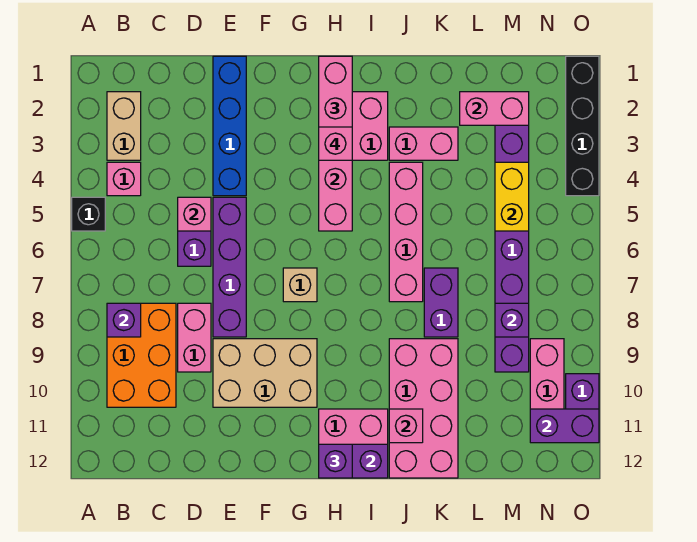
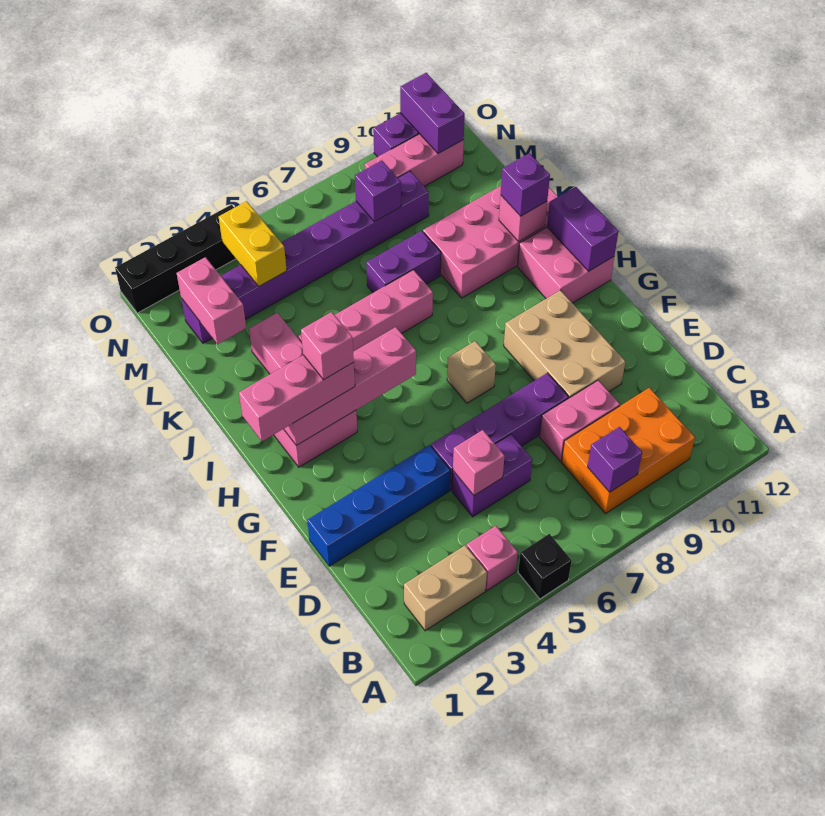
purple 1x1 brick [319,444,352,478] -> purple 1x1 brick moved to [501,153,550,216]
yellow 1x2 brick [495,162,529,231] -> yellow 1x2 brick turned to [219,201,287,286]

